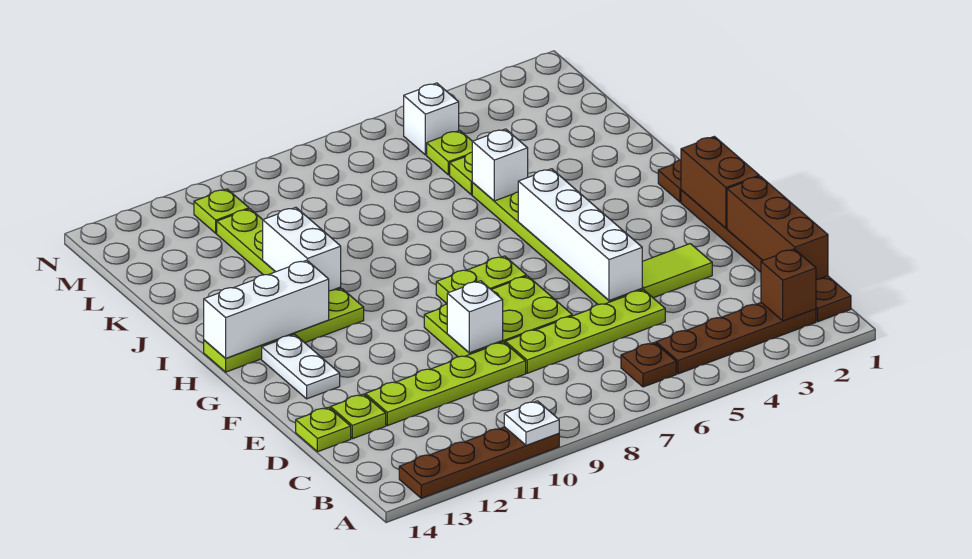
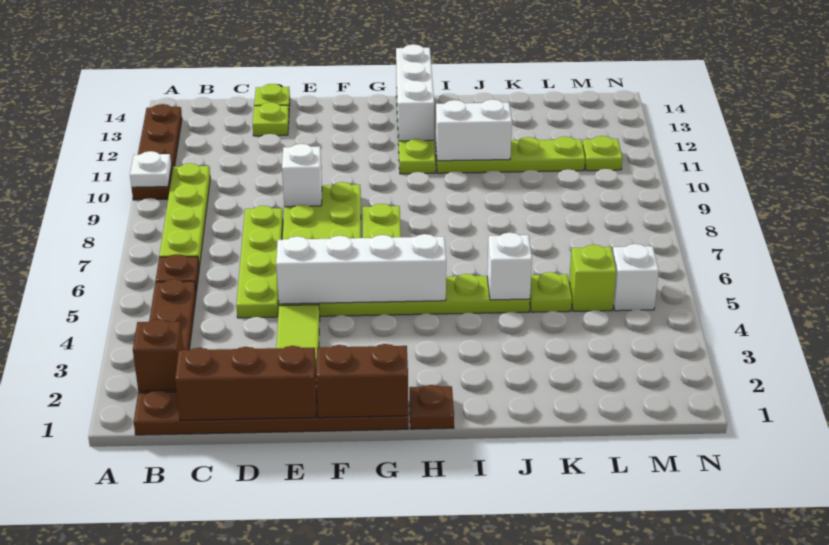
lime 1x4 plate [366,342,526,426] -> lime 1x4 plate moved to [159,163,210,267]
white 1x2 plate [262,335,340,399] -> none
lime 1x1 plate [427,130,472,175] -> lime 1x1 brick [569,244,616,311]

